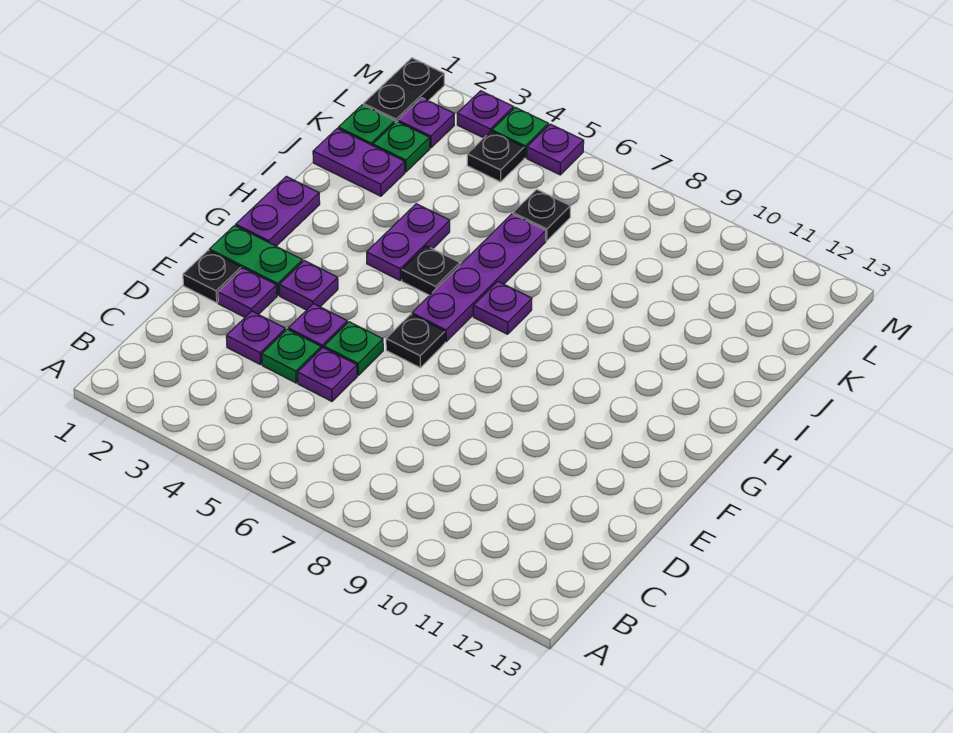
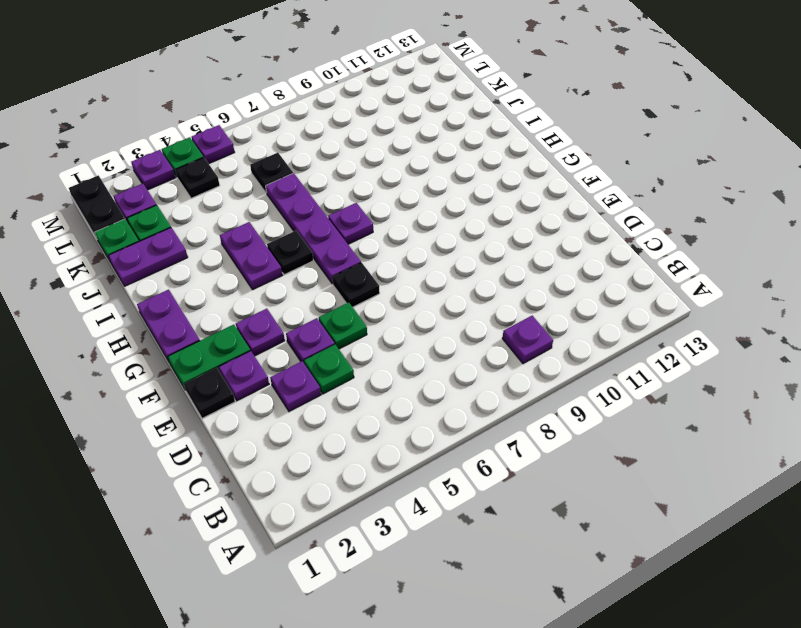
purple 1x1 plate [298,348,357,401] -> purple 1x1 plate moved to [502,316,553,364]

